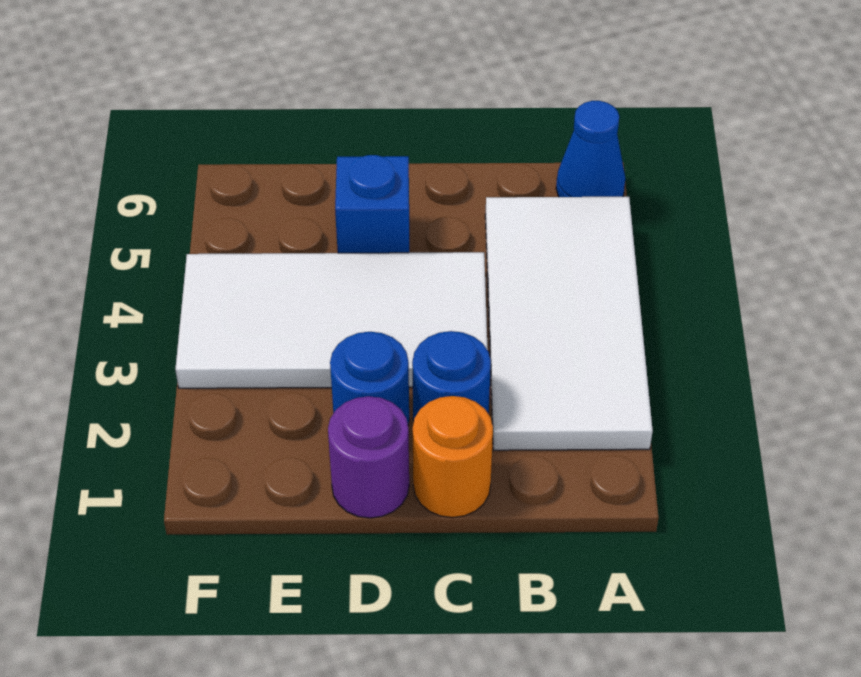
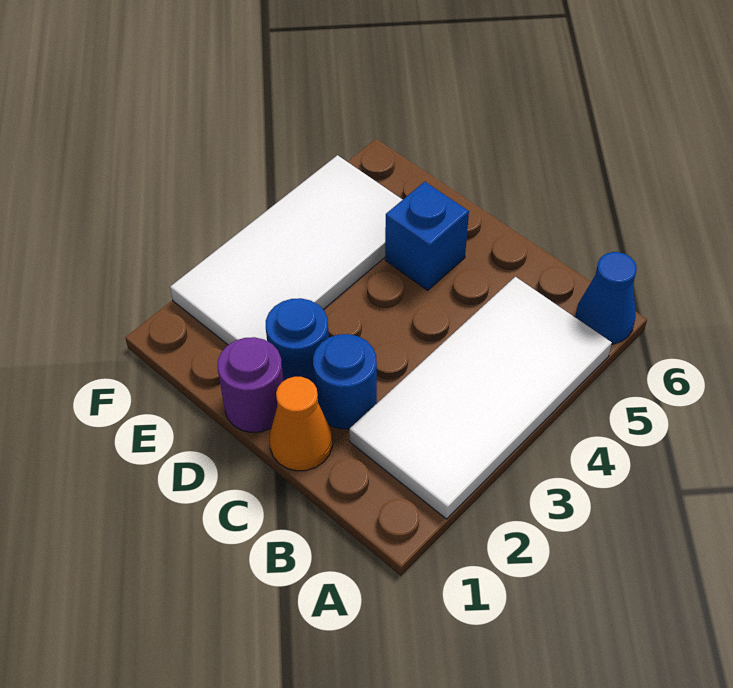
orange 1x1 round brick [413,396,493,518] -> orange 1x1 cone [270,377,332,471]
white 2x4 tile [175,252,488,388] -> white 2x4 tile turned to [170,155,403,345]

